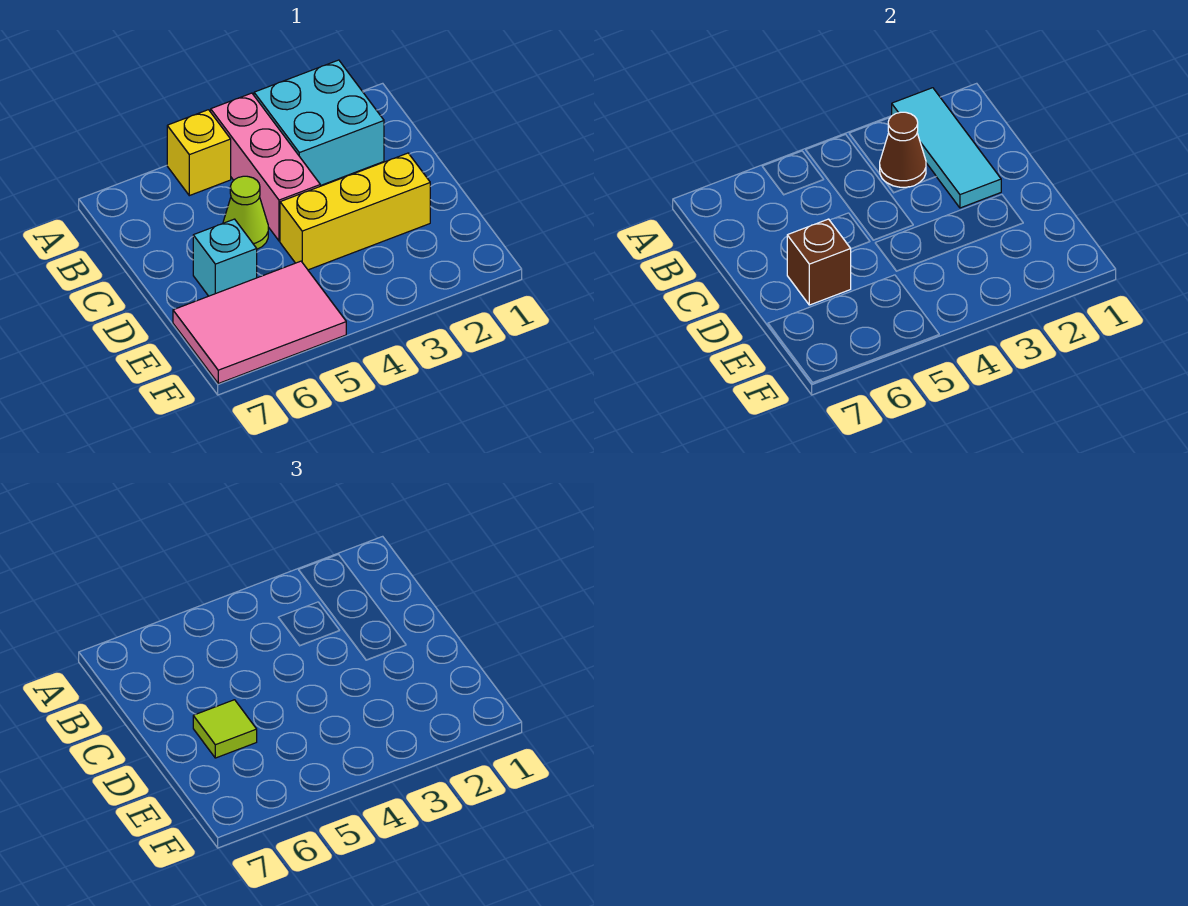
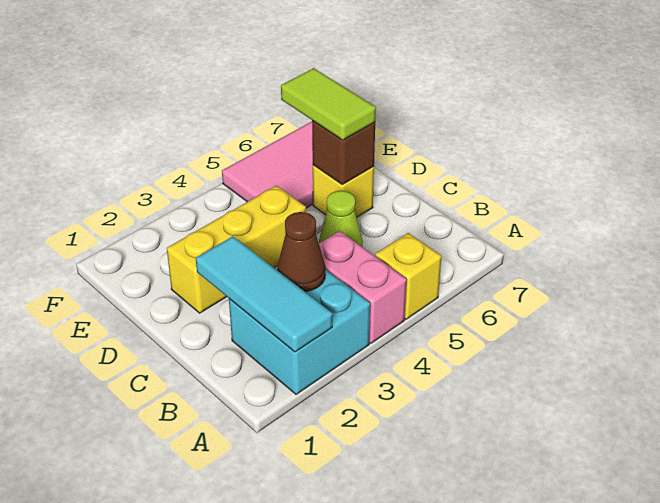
pink 1x3 brick [211,93,320,241] -> pink 1x2 brick [319,231,407,343]
cyan 1x1 brick [193,219,257,296] -> yellow 1x1 brick [313,165,374,217]
lime 1x1 tile [193,700,257,758] -> lime 1x2 tile [281,68,376,140]

